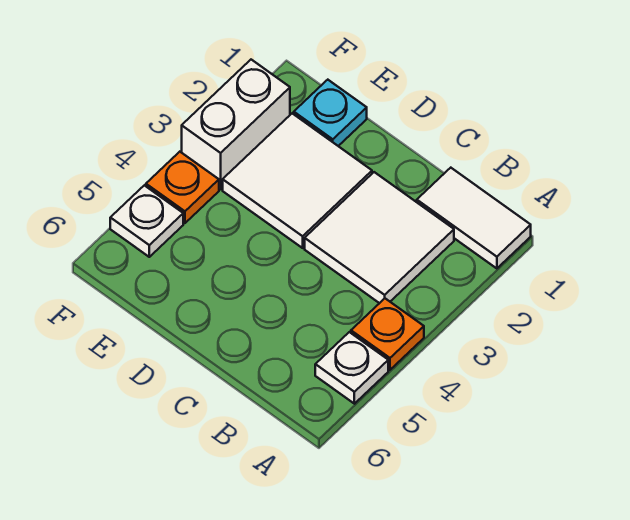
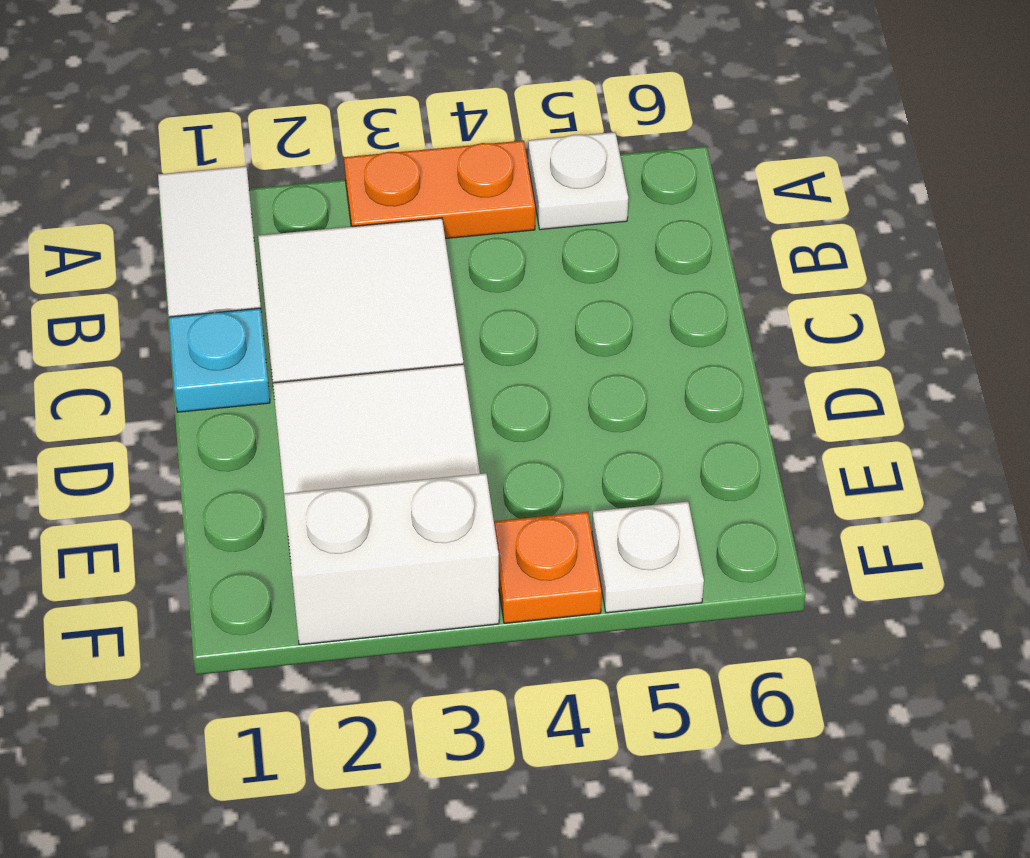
orange 1x1 plate [351,298,424,370] -> orange 1x2 plate [344,141,535,239]
cyan 1x1 plate [294,80,367,146] -> cyan 1x1 plate moved to [169,308,270,412]

